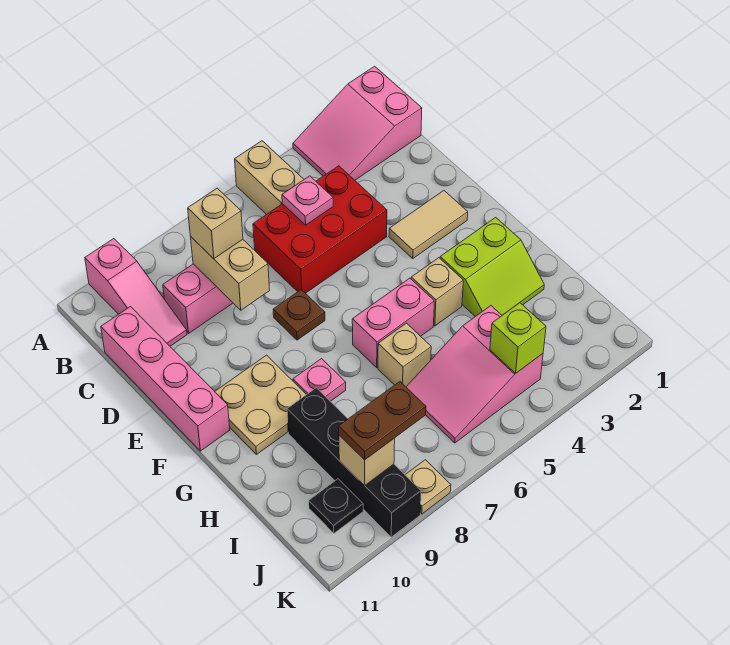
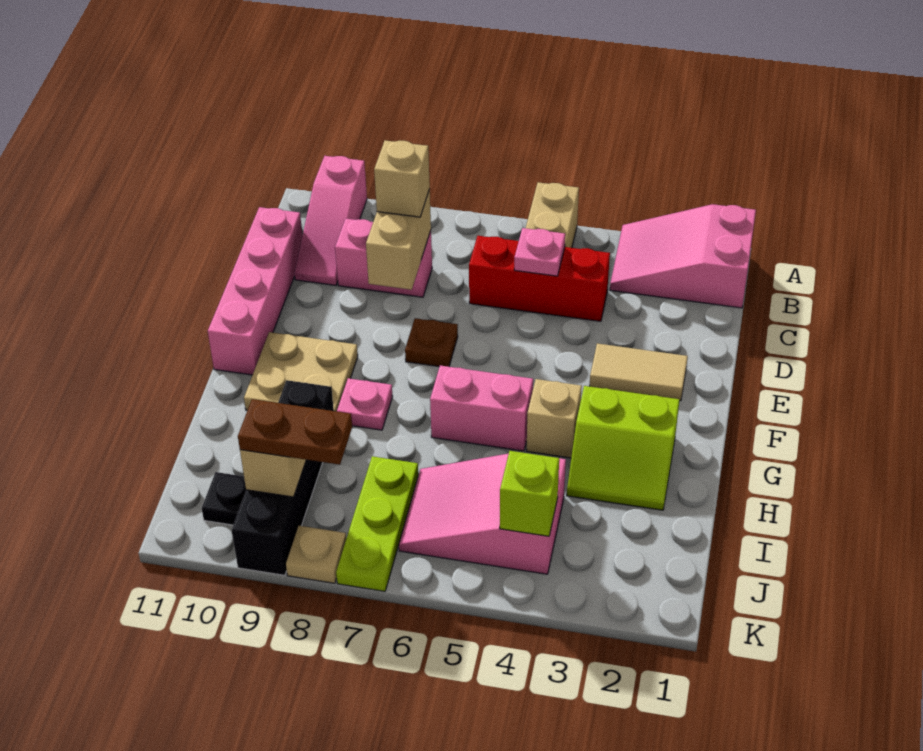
red 2x3 brick [253,166,387,293] -> red 1x3 brick [469,236,610,321]
tan 1x1 brick [378,323,431,387] -> none
none -> lime 1x3 plate [336,456,418,591]

